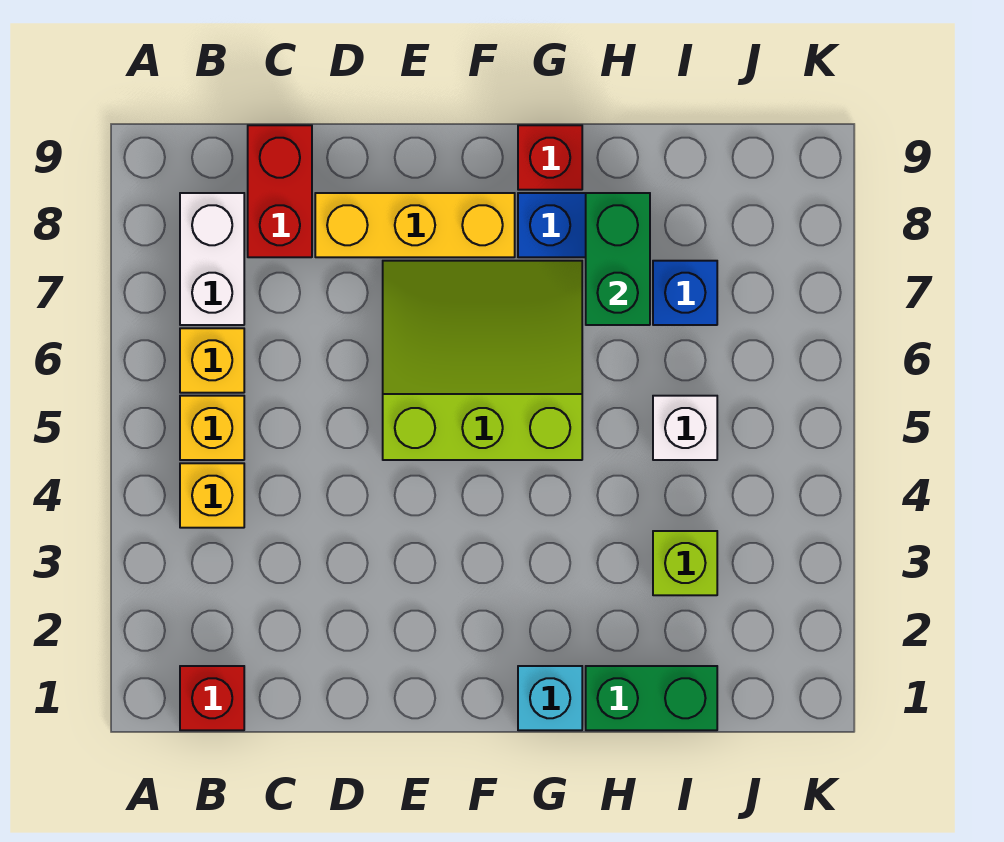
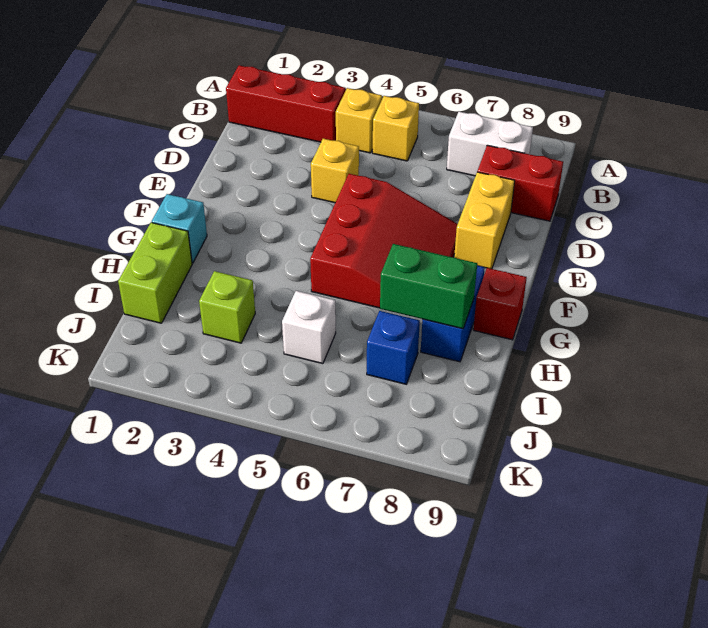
red 1x1 brick [180,666,244,730] -> red 1x3 brick [226,65,345,142]
yellow 1x1 brick [180,328,244,393] -> yellow 1x1 brick moved to [311,139,359,203]
yellow 1x3 brick [315,193,515,257] -> yellow 1x2 brick [454,172,515,269]
lime 3x3 slope [383,261,582,460] -> red 3x3 slope [310,174,458,308]
green 1x2 brick [586,666,717,730] -> lime 1x2 brick [118,223,192,323]

